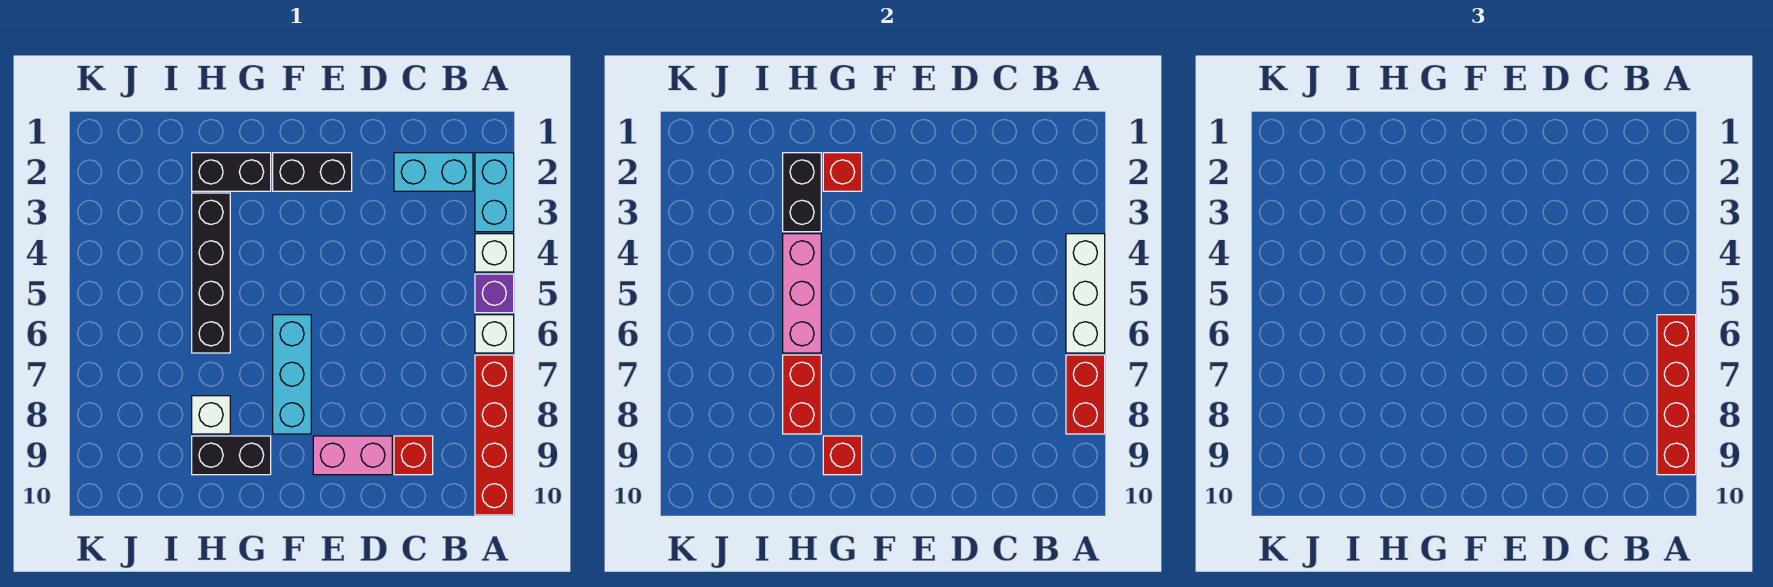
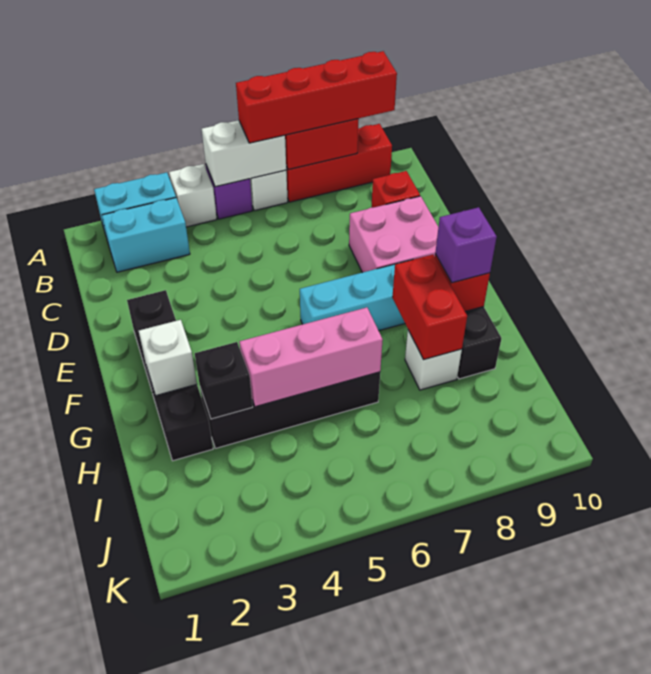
white 1x3 brick [1066,234,1105,353] -> white 1x2 brick [202,120,286,187]
red 1x4 brick [475,355,514,515] -> red 1x3 brick [286,124,392,202]
cyan 1x2 brick [394,153,473,191] -> cyan 1x2 brick turned to [102,198,190,272]
pink 1x2 brick [313,436,392,475] -> pink 2x2 brick [349,196,438,273]
red 1x1 brick [823,153,862,191] -> white 1x1 brick [139,320,197,396]
none -> purple 1x1 brick [435,207,497,283]
black 1x2 brick [783,153,821,232] -> black 1x1 brick [195,342,253,419]
red 1x2 brick [783,355,821,434] -> red 1x2 brick turned to [392,255,467,359]

